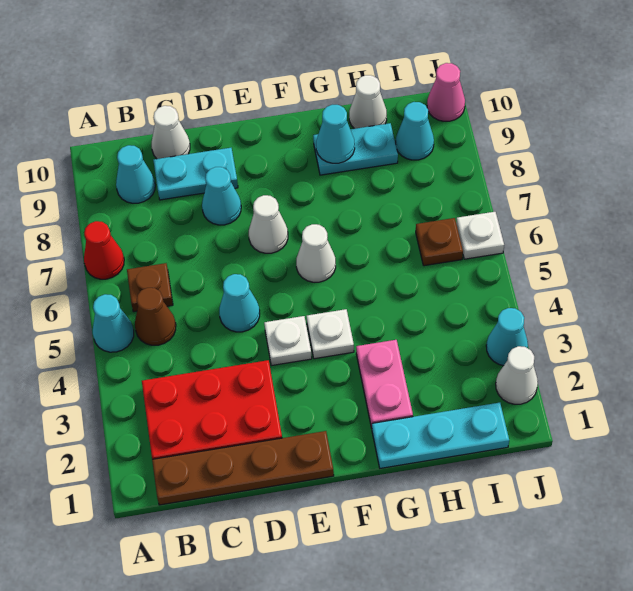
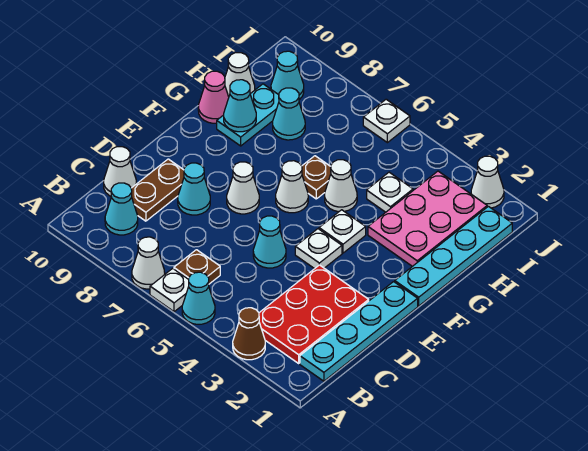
none -> white 1x1 plate [150,268,189,312]
red 1x1 cone [84,221,124,279] -> white 1x1 cone [132,237,165,289]
brown 1x4 plate [152,431,334,505] -> cyan 1x4 plate [300,282,418,381]
brown 1x1 cone [135,288,176,345] -> brown 1x1 cone moved to [233,308,265,360]
cyan 1x2 plate [153,148,238,200] -> brown 1x2 plate [131,159,184,221]
cyan 1x3 plate [372,403,509,468] -> cyan 1x4 plate [395,206,512,306]
pink 1x2 plate [356,340,413,428] -> pink 2x3 plate [368,171,487,266]
none -> white 1x1 cone [325,160,357,212]
none -> white 1x1 plate [367,172,413,212]
brown 1x1 plate [416,218,463,266] -> brown 1x1 plate moved to [302,156,331,199]
cyan 1x1 cone [486,308,528,366] -> cyan 1x1 cone moved to [273,88,305,140]
pink 1x1 cone [427,63,465,121] -> pink 1x1 cone moved to [198,71,229,123]

